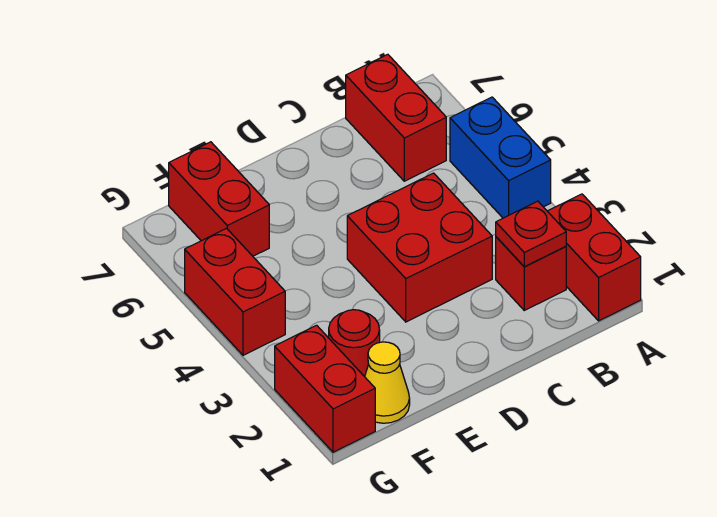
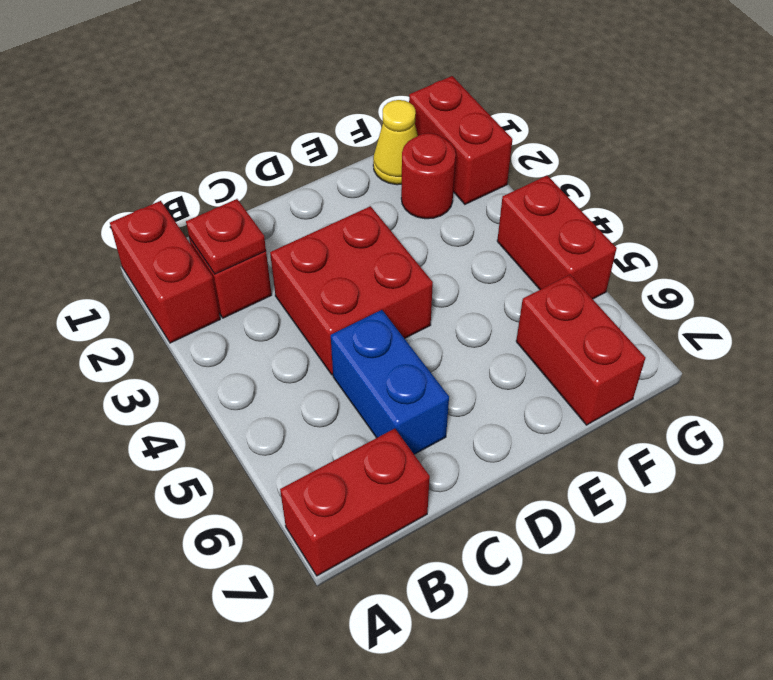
blue 1x2 brick [450,97,551,218] -> blue 1x2 brick moved to [331,310,449,454]
red 1x2 brick [346,54,446,181] -> red 1x2 brick turned to [280,429,430,576]

